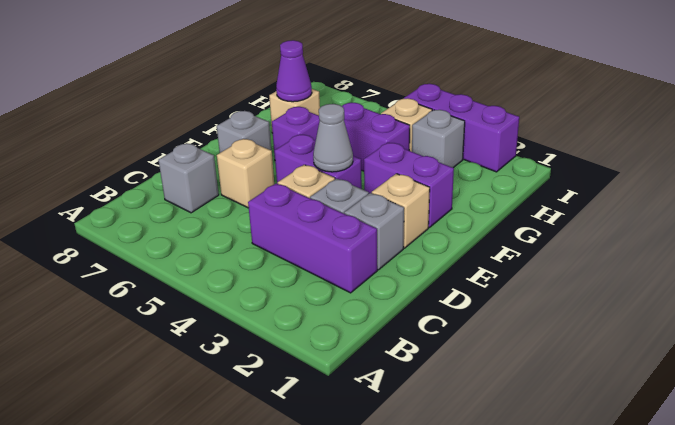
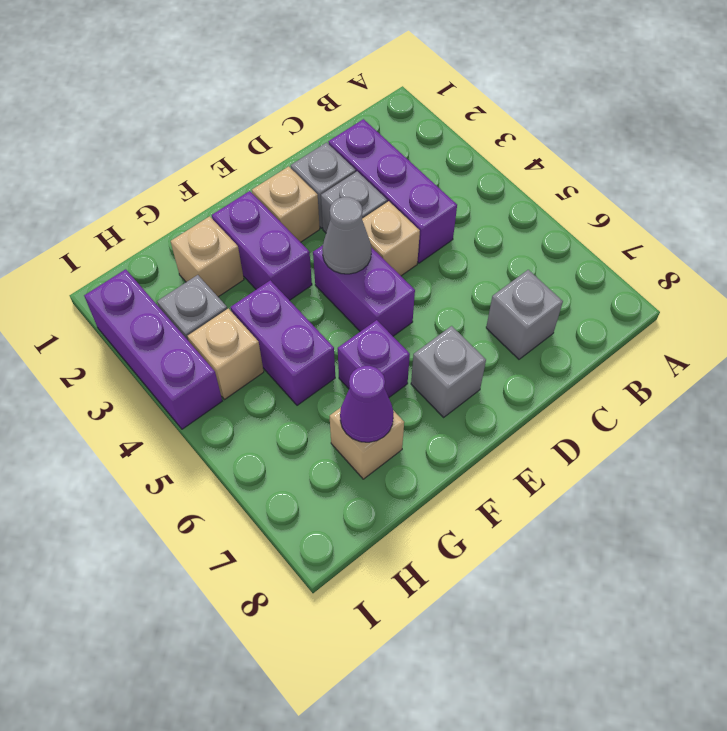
tan 1x1 brick [217,139,274,208] -> tan 1x1 brick moved to [171,216,244,297]

